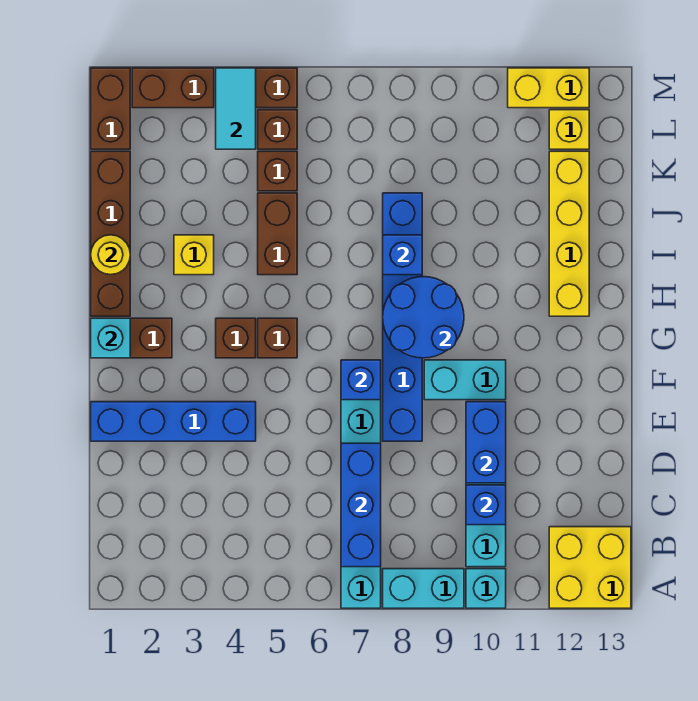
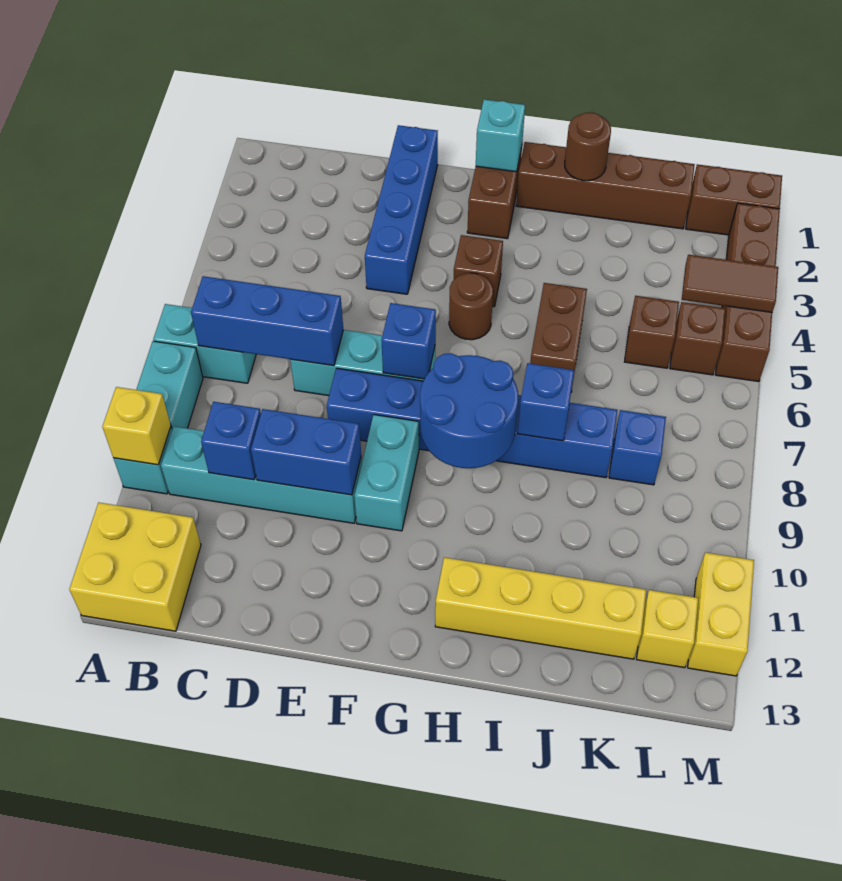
brown 1x1 brick [258,318,297,358] -> brown 1x1 round brick [449,273,493,340]
yellow 1x1 round brick [91,235,130,275] -> brown 1x1 round brick [565,112,611,181]
yellow 1x1 brick [174,235,214,275] -> yellow 1x1 brick moved to [102,387,171,465]
brown 1x2 brick [258,193,297,275] -> brown 1x2 brick turned to [530,283,587,392]
none -> blue 1x1 brick [609,410,666,485]
cyan 1x2 tile [216,68,256,149] -> brown 1x2 tile [682,255,778,312]

